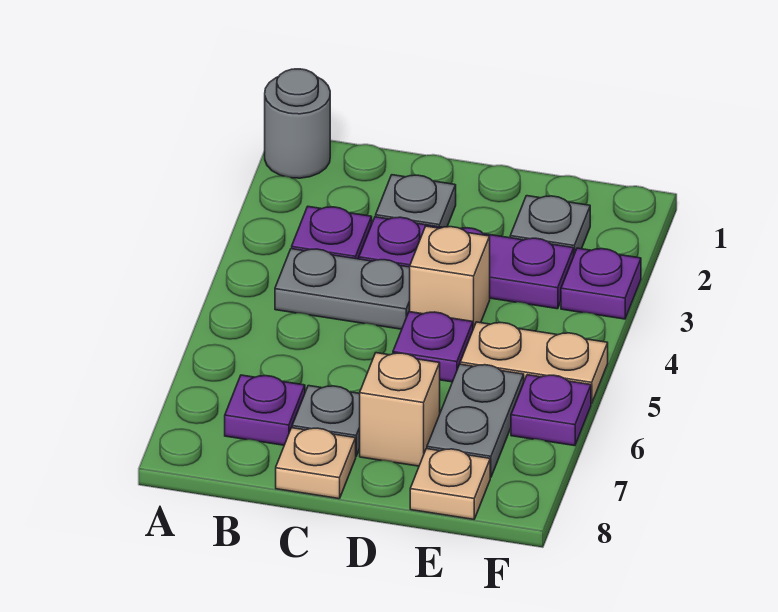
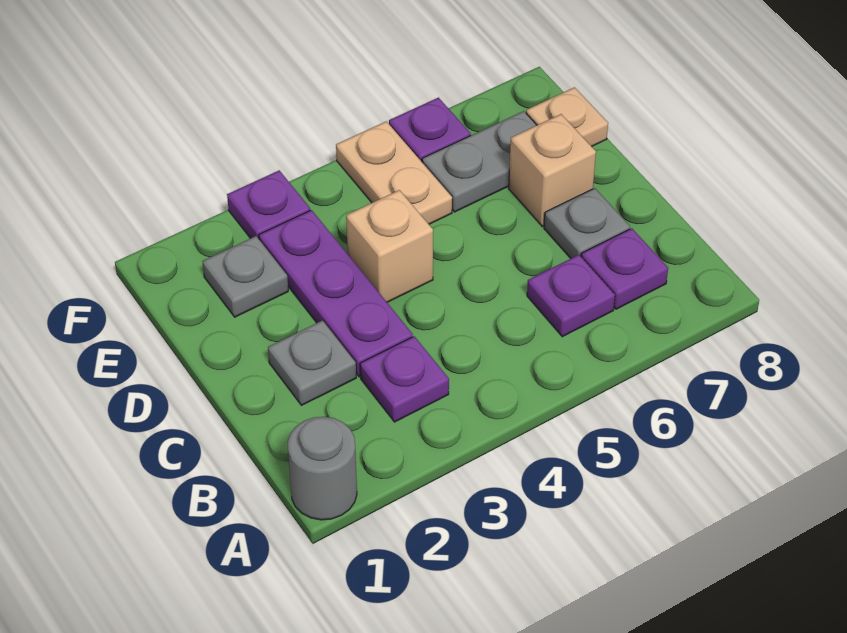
grey 1x2 plate [275,249,410,329] -> none
tan 1x1 plate [276,428,356,499] -> none
purple 1x1 plate [393,312,473,382] -> purple 1x1 plate moved to [527,255,615,337]

